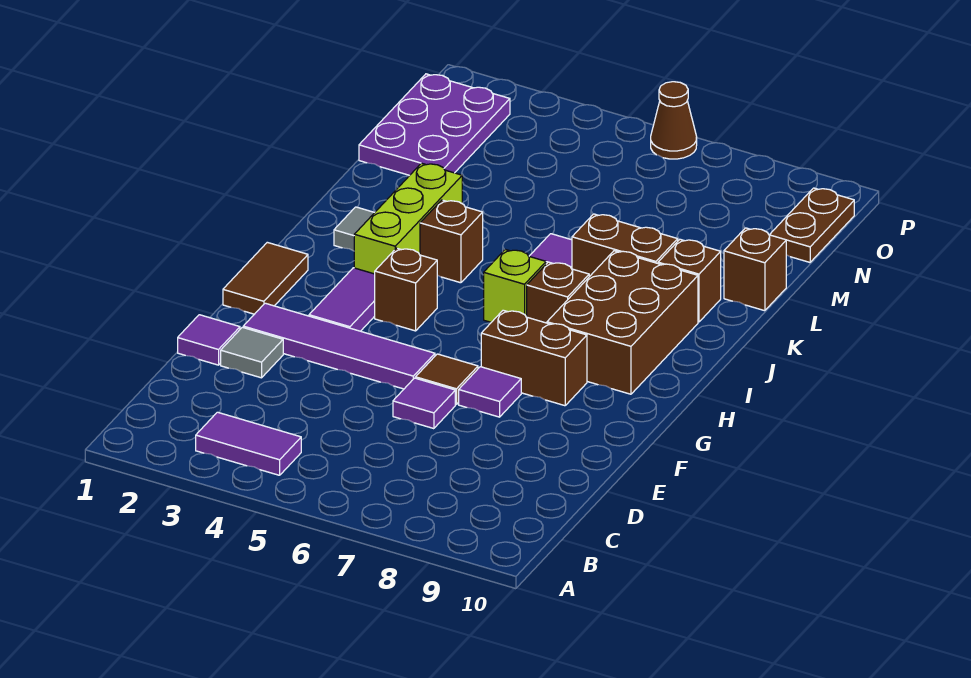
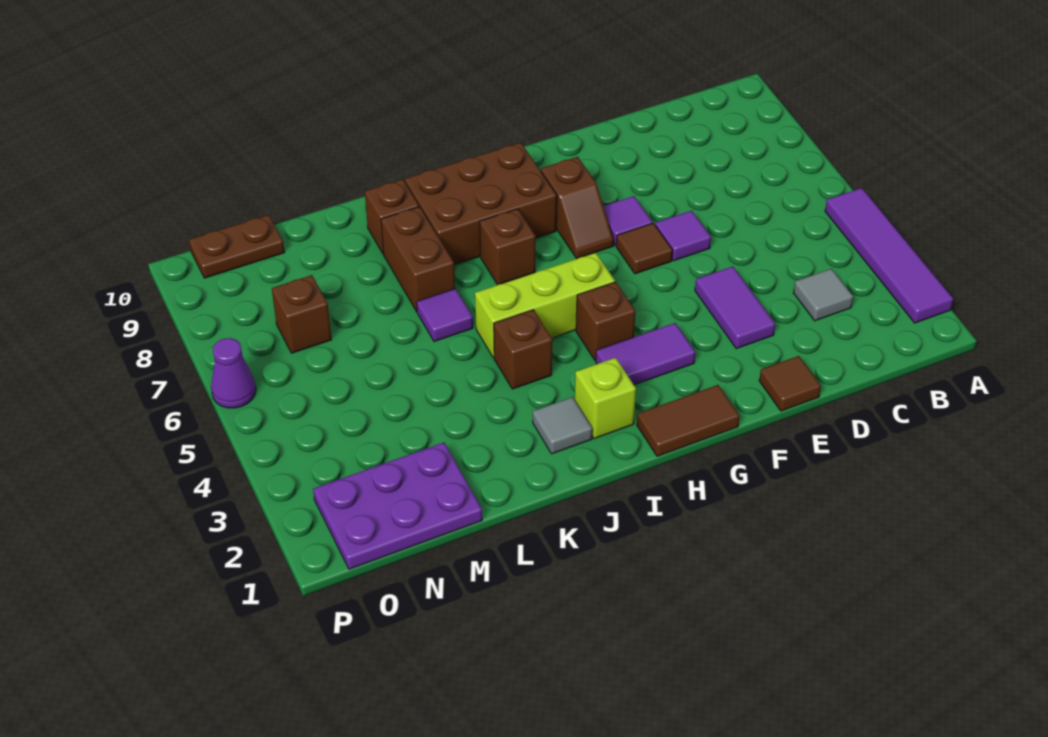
purple 1x2 tile [196,412,301,475] -> purple 1x2 tile moved to [695,266,775,349]
purple 1x1 tile [178,315,240,365] -> brown 1x1 tile [759,356,821,411]
grey 1x1 tile [221,327,283,378] -> grey 1x1 tile moved to [793,269,853,321]
purple 1x4 tile [243,303,435,389] -> purple 1x4 tile moved to [825,188,953,323]
brown 1x2 brick [481,310,587,406] -> brown 1x2 slope [541,157,614,259]
lime 1x3 brick [354,163,462,274] -> lime 1x3 brick moved to [475,253,615,358]
lime 1x1 brick [484,249,546,322] -> lime 1x1 brick moved to [575,358,636,439]
brown 1x1 brick [724,228,786,311] -> brown 1x1 brick moved to [272,275,332,353]
brown 1x1 cone [651,82,697,159] -> purple 1x1 cone [211,338,256,408]

